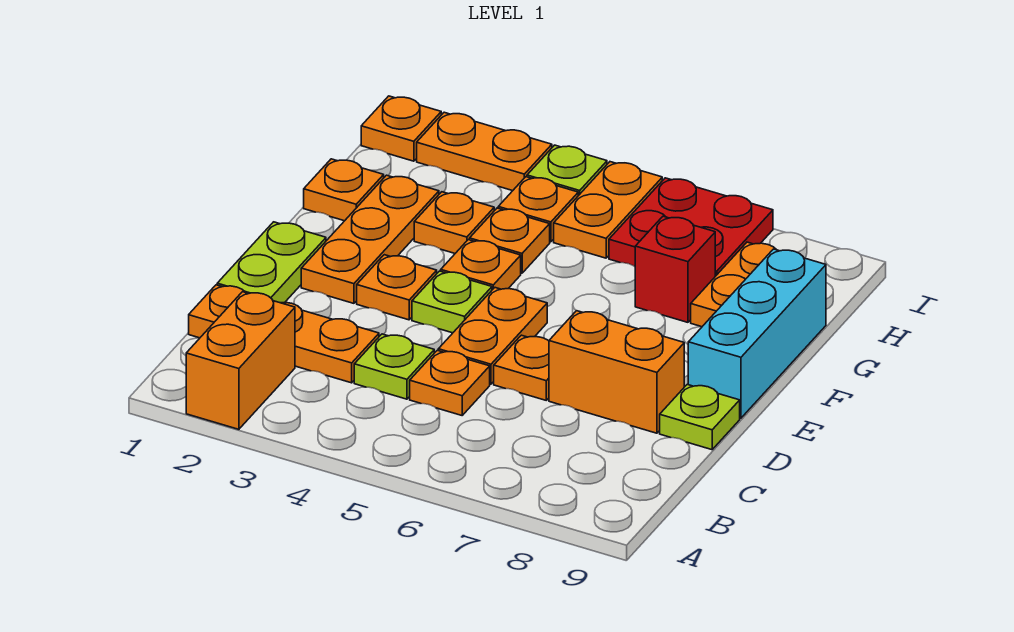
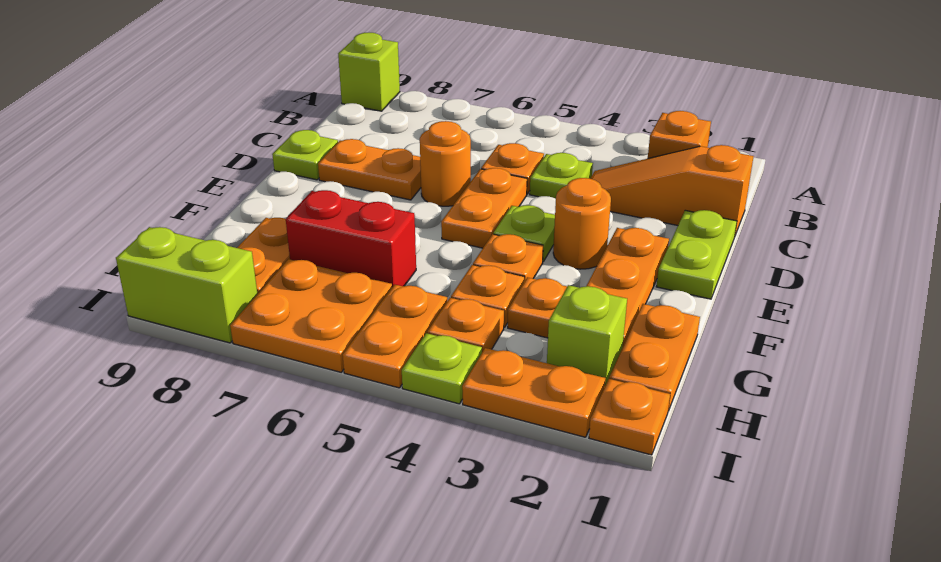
orange 1x2 brick [186,292,295,429] -> orange 1x1 brick [648,111,711,158]
none -> lime 1x1 brick [338,33,400,111]
orange 1x3 plate [189,285,379,383] -> orange 1x3 slope [590,145,754,235]
orange 1x1 plate [494,335,549,400] -> orange 1x1 round brick [420,121,471,206]
orange 1x2 brick [549,311,684,433] -> orange 1x2 plate [318,139,421,200]
orange 1x1 plate [357,255,437,320] -> orange 1x1 round brick [553,178,611,269]
cyan 1x3 brick [688,249,826,418] -> none
orange 1x1 plate [304,159,384,221] -> orange 1x2 plate [609,304,700,411]
red 1x1 brick [635,216,715,322] -> red 1x2 brick [286,190,416,287]
none -> lime 1x1 brick [547,285,627,386]
red 2x2 plate [609,178,773,276] -> orange 2x2 plate [230,259,392,372]
none -> lime 1x2 brick [116,227,257,343]

